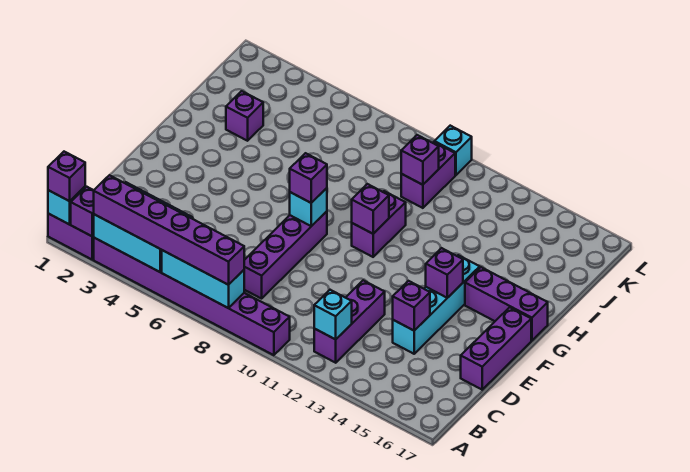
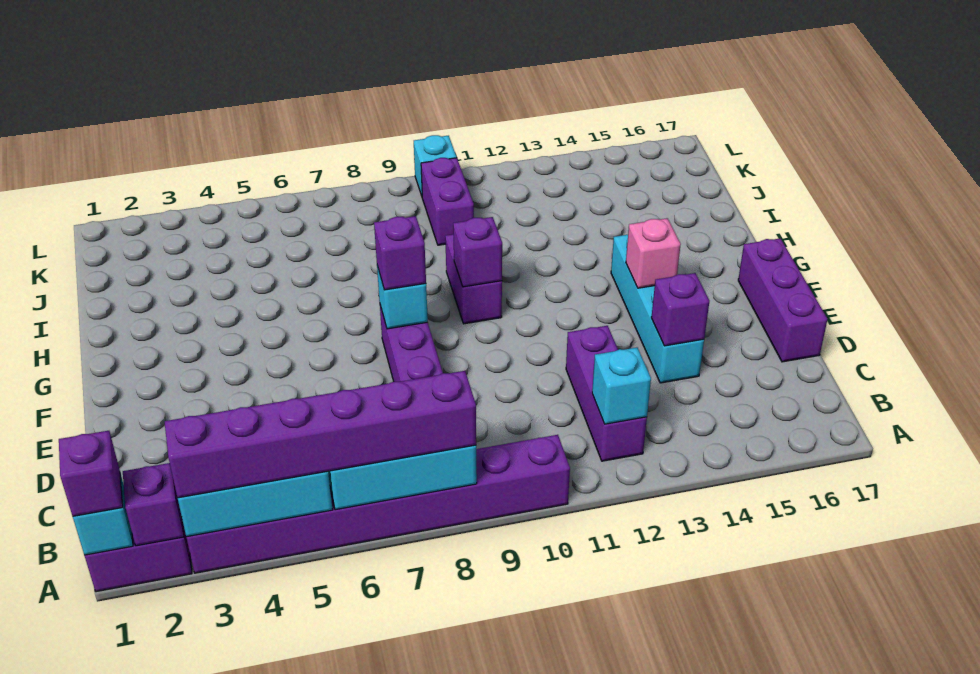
purple 1x1 brick [426,248,463,298] -> pink 1x1 brick [626,218,681,288]
purple 1x3 brick [465,267,548,341] -> none
purple 1x1 brick [226,91,263,141] -> none
purple 1x1 brick [401,135,439,185] -> none

